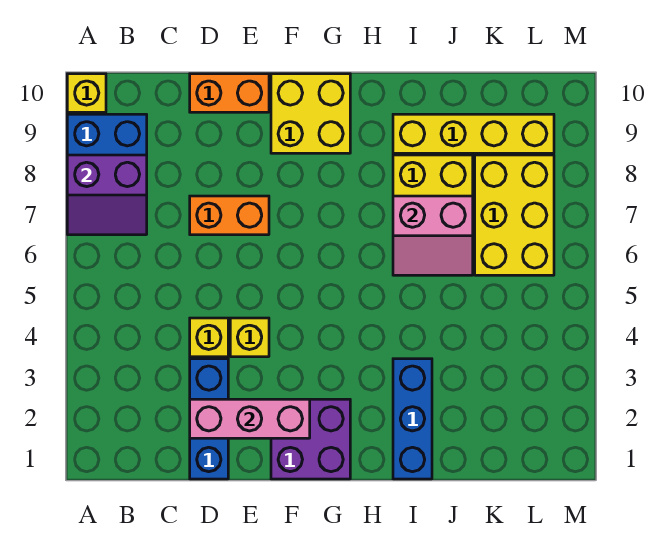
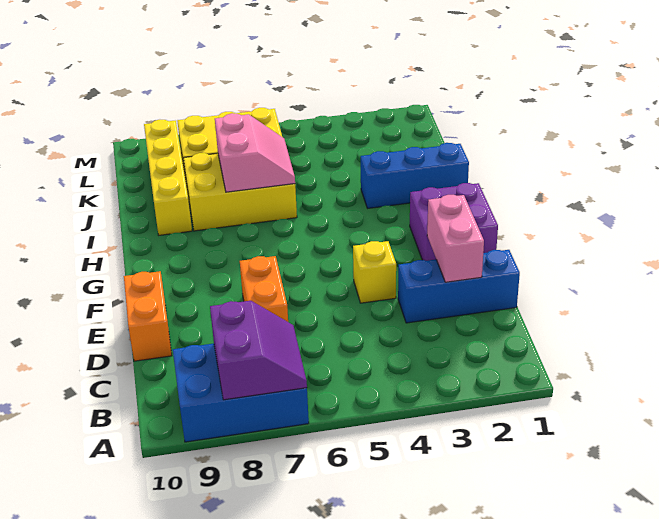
yellow 1x1 brick [67,74,106,112] -> none
pink 1x3 brick [190,399,310,438] -> pink 1x2 brick [427,195,484,282]
yellow 1x1 brick [190,318,228,357] -> none
yellow 2x2 brick [271,74,350,153] -> none

